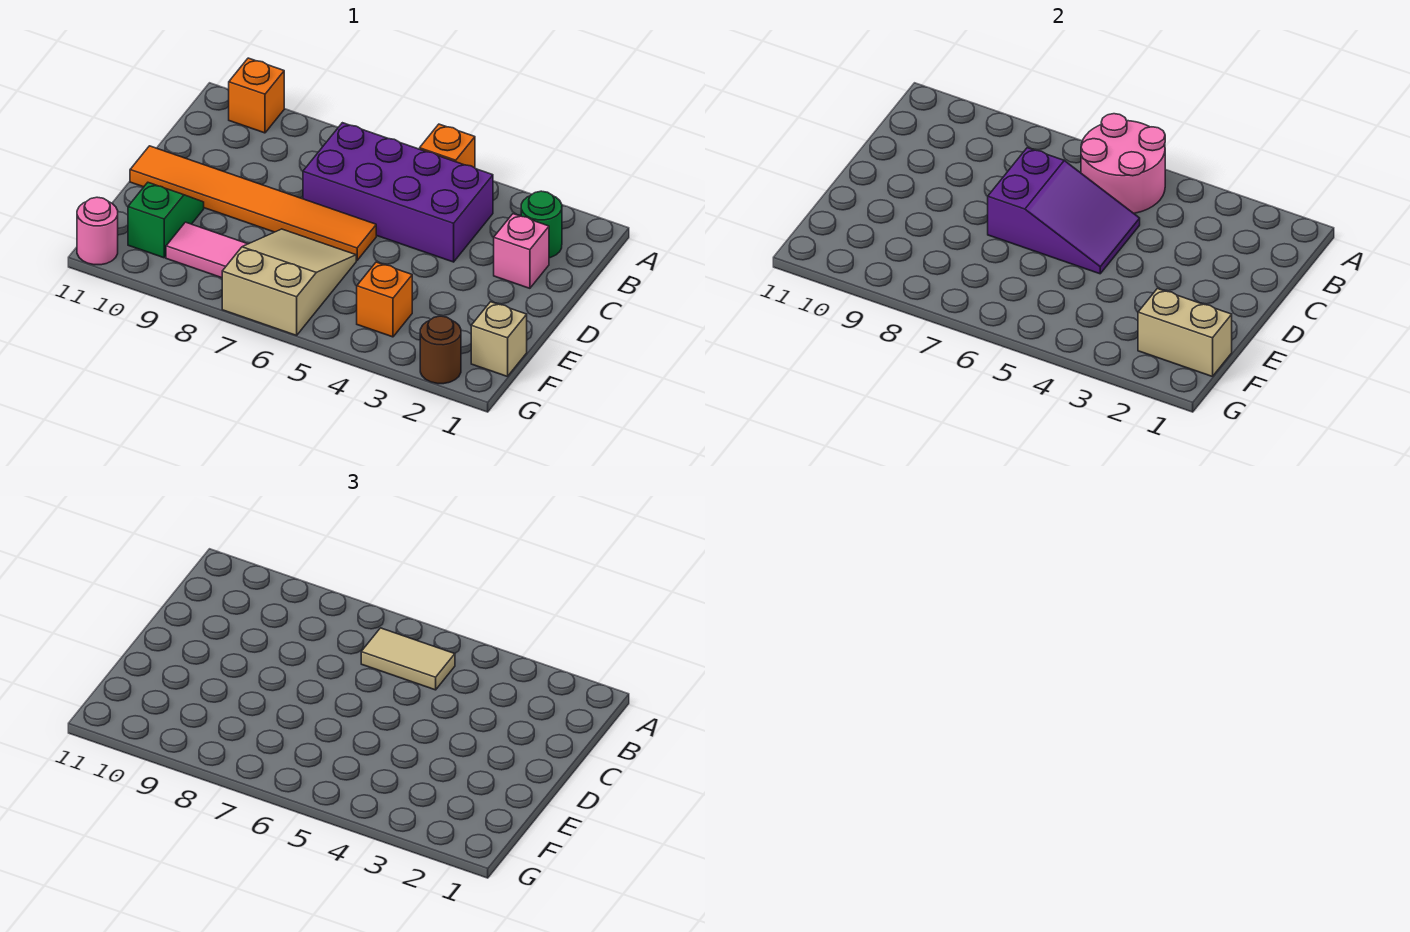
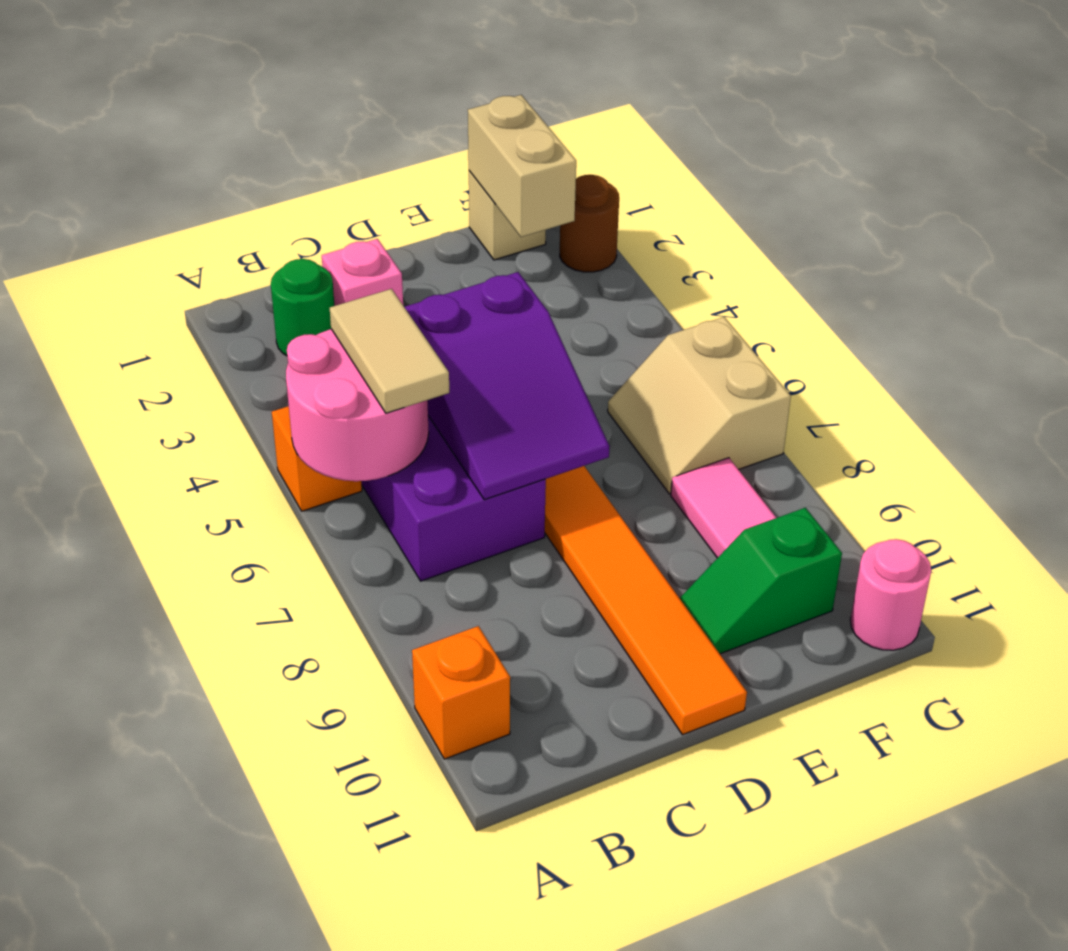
purple 2x3 slope [988,148,1140,274] -> purple 2x3 slope turned to [405,272,610,500]
tan 2x3 slope [222,229,356,335] -> tan 2x2 slope [608,317,791,494]
orange 1x1 brick [357,262,412,337] -> none

